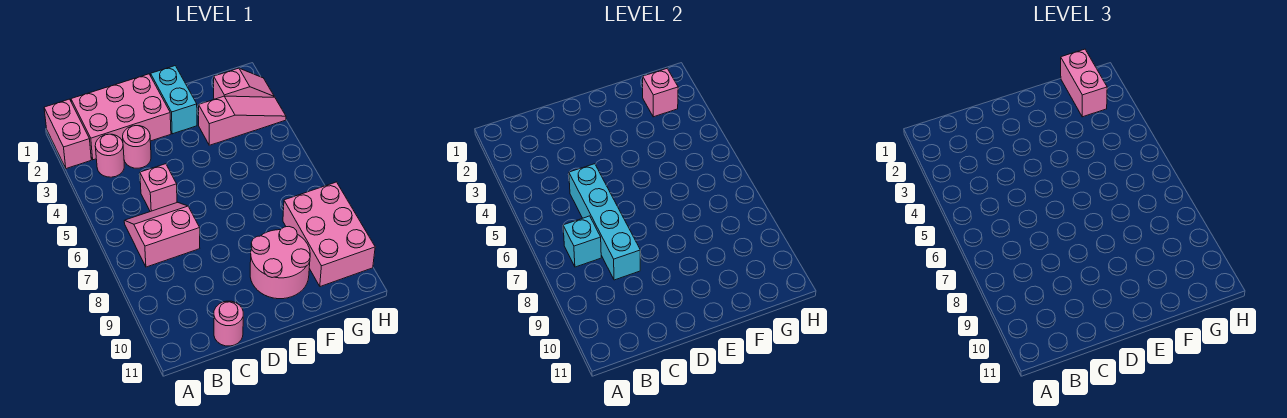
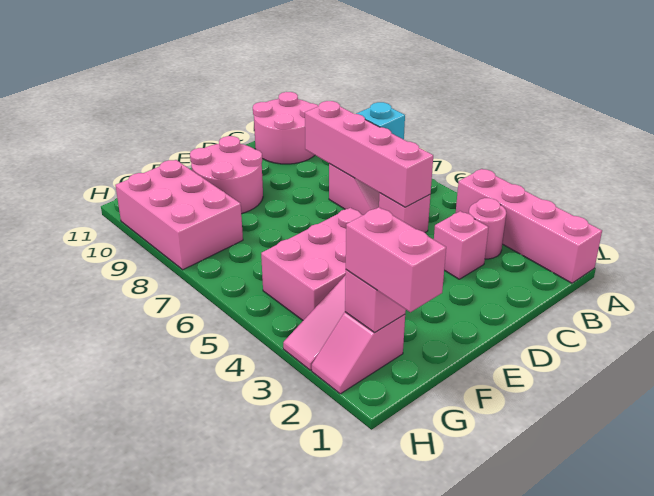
pink 1x2 brick [44,99,91,169] -> pink 1x4 brick [456,169,602,283]
pink 2x3 brick [71,74,171,160] -> pink 2x3 brick moved to [261,208,363,320]
pink 1x1 round brick [123,126,151,168] -> pink 1x1 brick [434,211,489,279]
cyan 1x4 brick [569,164,640,280] -> pink 1x4 brick [305,101,433,207]
pink 1x1 round brick [214,301,243,346] -> pink 2x2 round brick [253,92,319,164]
cyan 1x2 brick [151,66,197,134] -> none

